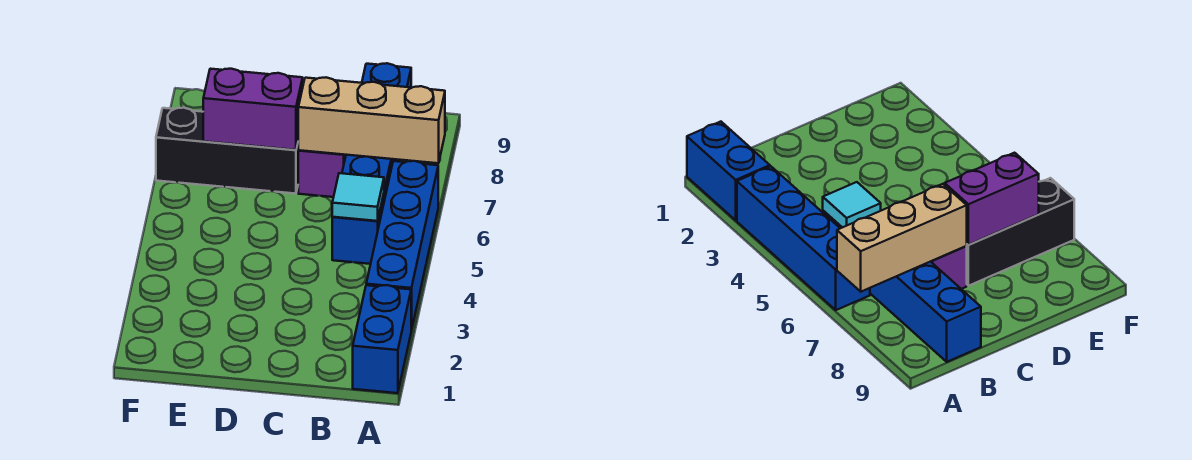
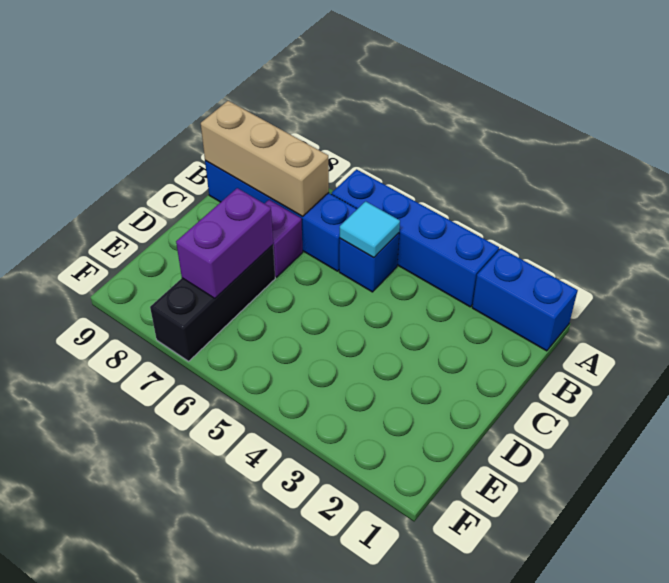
tan 1x3 brick [298,77,445,163] -> tan 1x3 brick turned to [201,101,329,217]

